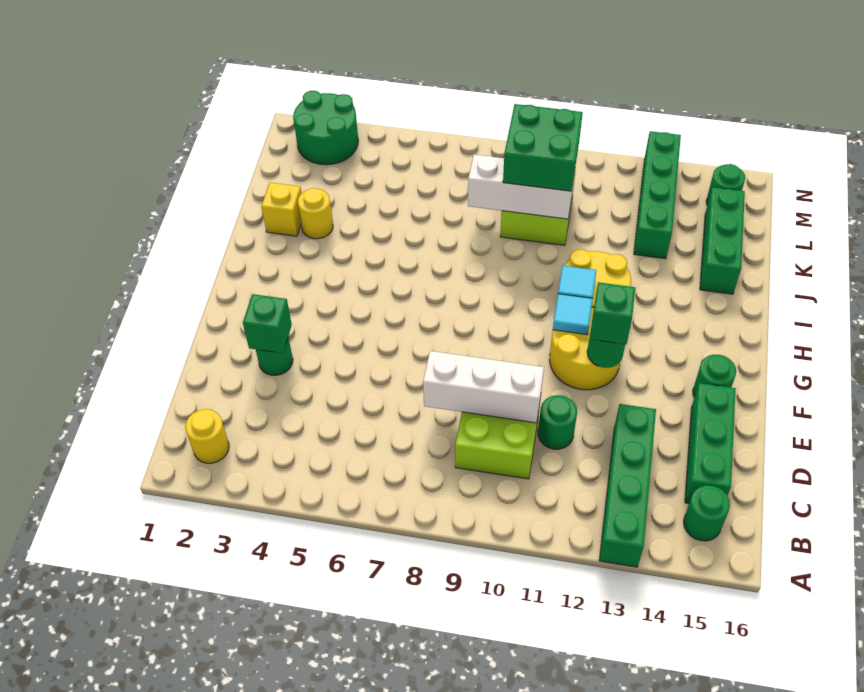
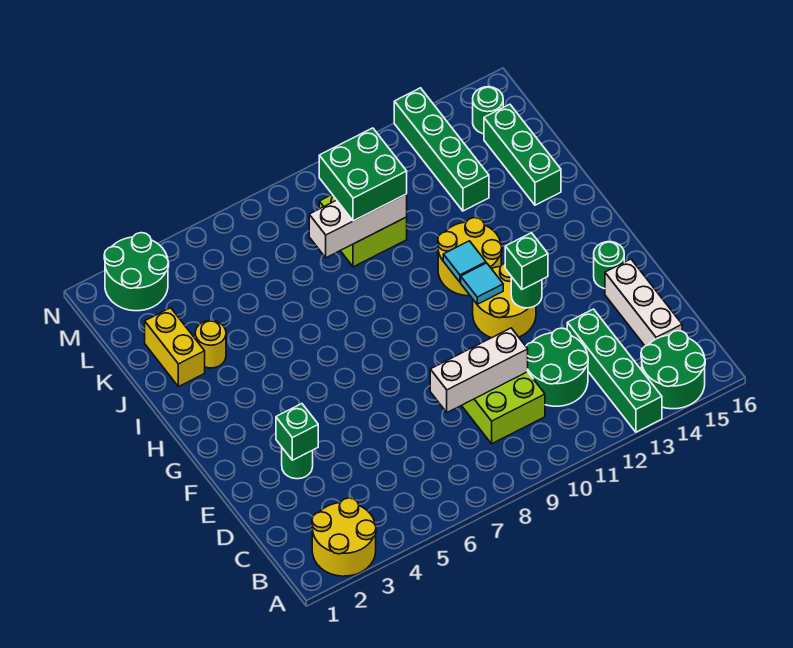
yellow 1x1 round brick [185,409,229,463] -> yellow 2x2 round brick [312,498,376,576]
green 1x1 round brick [684,485,730,541] -> green 2x2 round brick [641,331,705,409]
green 1x3 brick [685,383,736,503] -> white 1x3 brick [605,259,682,346]
green 1x1 round brick [538,395,577,449] -> green 2x2 round brick [526,328,588,406]
yellow 1x1 brick [261,183,302,236] -> yellow 1x2 brick [145,308,205,387]

